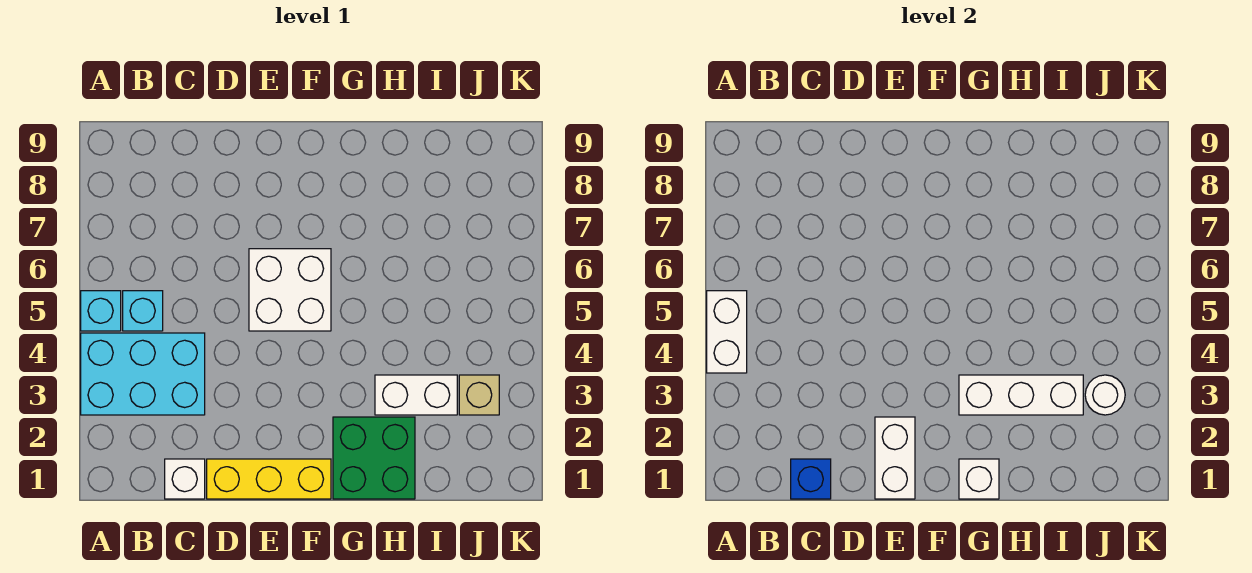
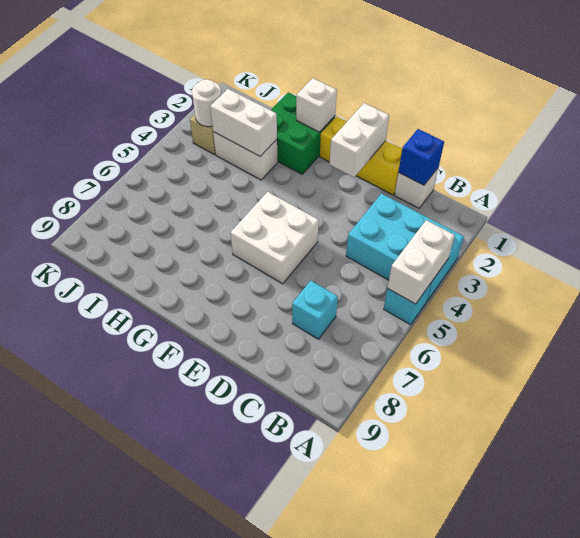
cyan 1x1 brick [123,291,163,331] -> cyan 1x1 brick moved to [292,281,338,339]
white 1x3 brick [959,375,1083,415] -> white 1x2 brick [210,89,277,156]

